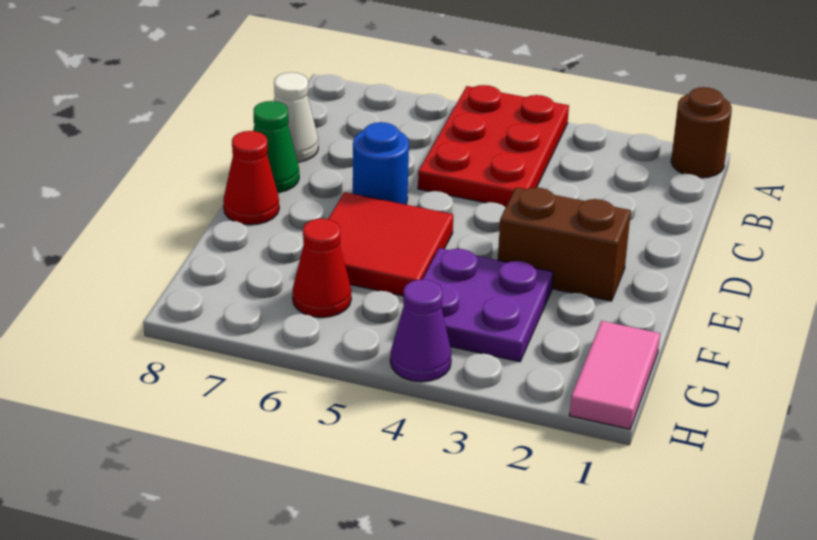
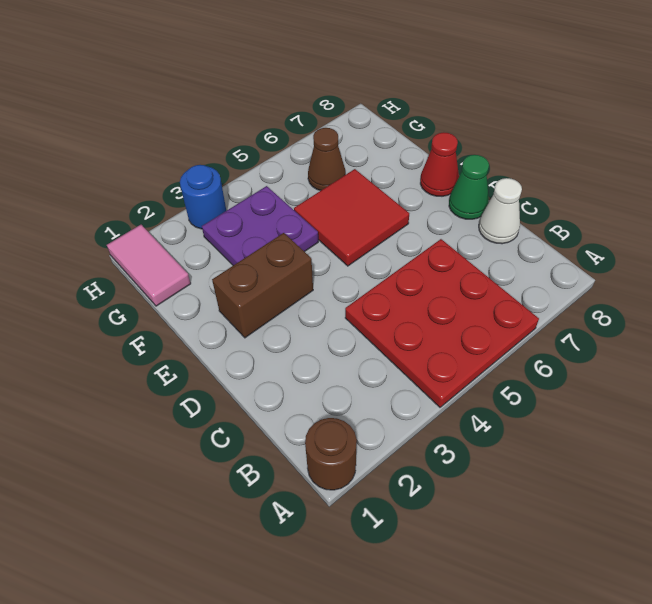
red 2x3 plate [418,85,569,207] -> red 3x3 plate [345,239,539,407]
blue 1x1 round brick [353,122,409,205] -> blue 1x1 round brick moved to [180,165,226,229]
red 1x1 cone [293,219,351,317] -> brown 1x1 cone [308,128,346,191]
purple 1x1 cone [390,279,451,382] -> none

